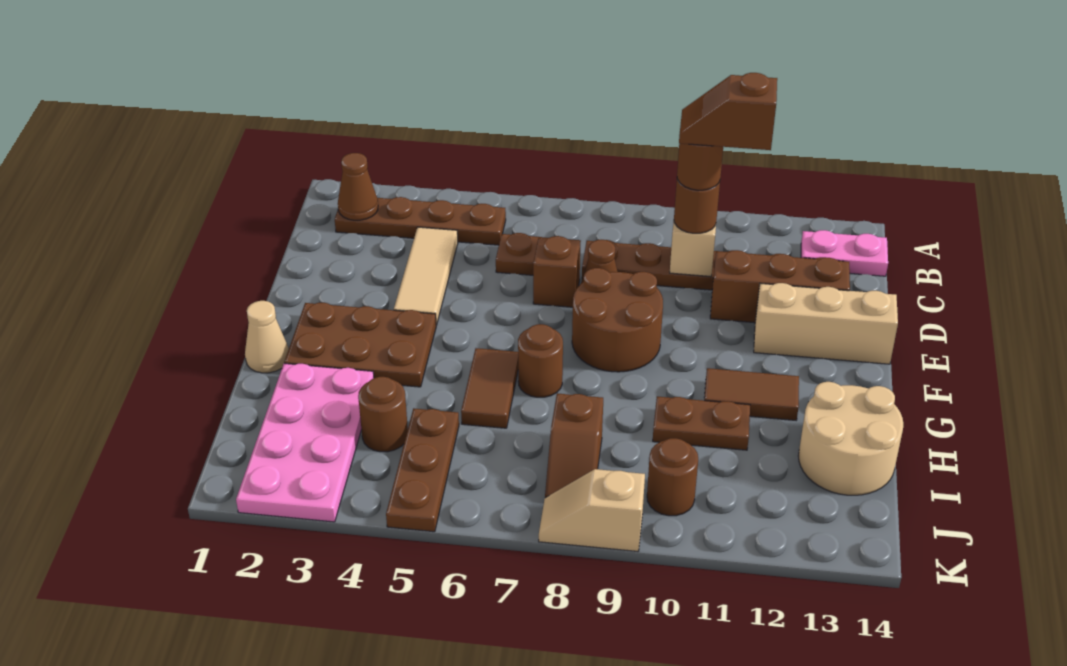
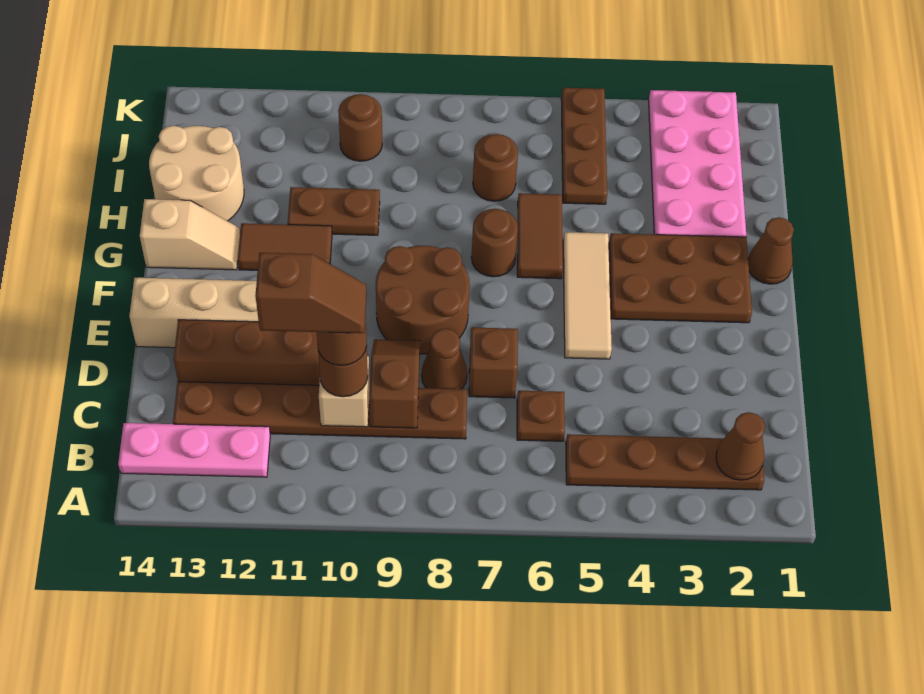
pink 1x2 plate [801,230,888,276] -> pink 1x3 plate [118,423,270,477]
tan 1x3 tile [394,227,458,325] -> tan 1x3 tile moved to [563,232,612,359]
tan 1x1 cone [245,301,289,373] -> brown 1x1 cone [748,217,794,284]
brown 1x1 round brick [358,377,408,452] -> brown 1x1 round brick moved to [473,134,518,201]
brown 1x2 slope [545,393,603,498] -> brown 1x2 slope moved to [369,339,420,428]
tan 1x2 slope [539,469,645,551] -> tan 1x2 slope moved to [140,199,240,270]

